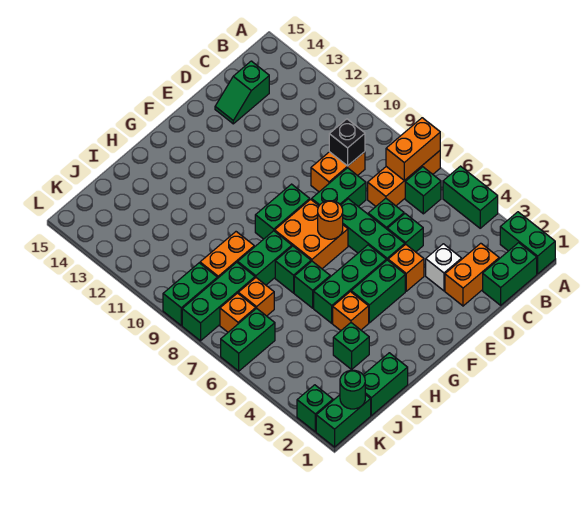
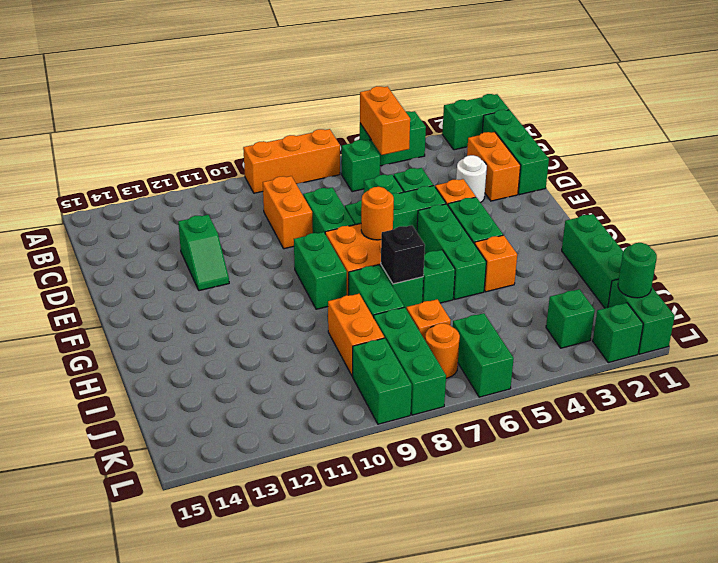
orange 1x3 brick [368,151,440,206] -> orange 1x3 brick turned to [243,129,340,193]
orange 1x2 brick [386,118,440,181] -> orange 1x2 brick moved to [360,86,410,155]
green 1x2 brick [483,243,537,305] -> green 1x3 brick [482,110,549,195]
black 1x1 brick [329,119,365,166] -> black 1x1 brick moved to [381,225,425,284]
green 1x2 slope [215,61,269,124] -> green 1x2 slope moved to [178,215,229,291]
white 1x1 brick [426,244,462,291] -> white 1x1 round brick [456,155,487,203]
green 1x2 brick [364,353,408,416] -> green 1x3 brick [562,214,623,308]
green 1x1 brick [333,323,369,369] -> green 1x1 brick moved to [546,289,595,348]
orange 1x1 brick [220,293,256,332] -> orange 1x1 round brick [425,323,460,378]

